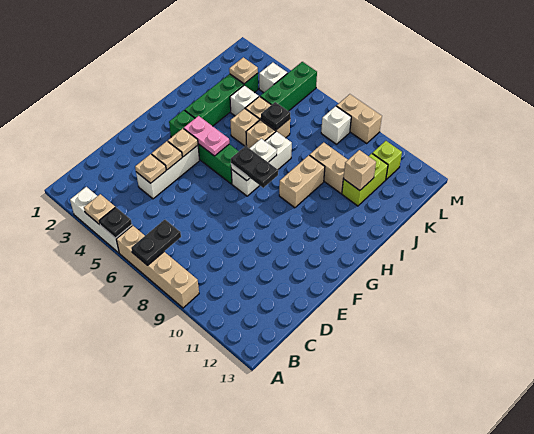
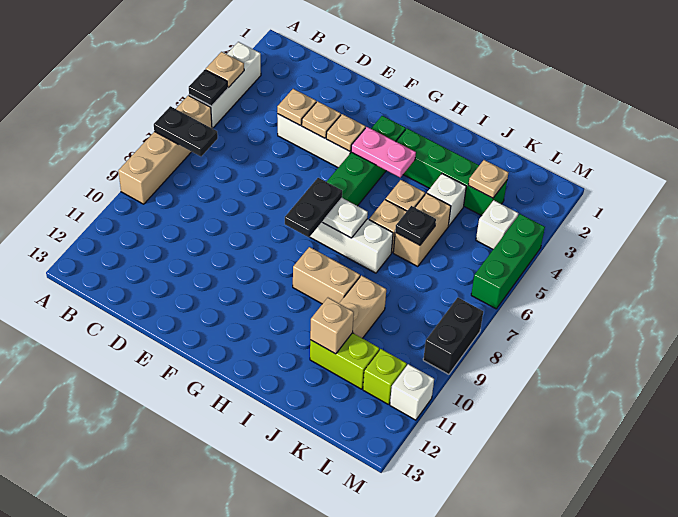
pink 1x2 plate [184,116,229,156] -> pink 1x2 plate turned to [351,127,416,177]
green 1x3 brick [260,62,317,111] -> green 1x3 brick turned to [471,214,545,309]
white 1x1 brick [321,106,351,144] -> white 1x1 brick moved to [390,364,434,420]
tan 1x2 brick [337,94,382,143] -> black 1x2 brick [423,298,483,374]

